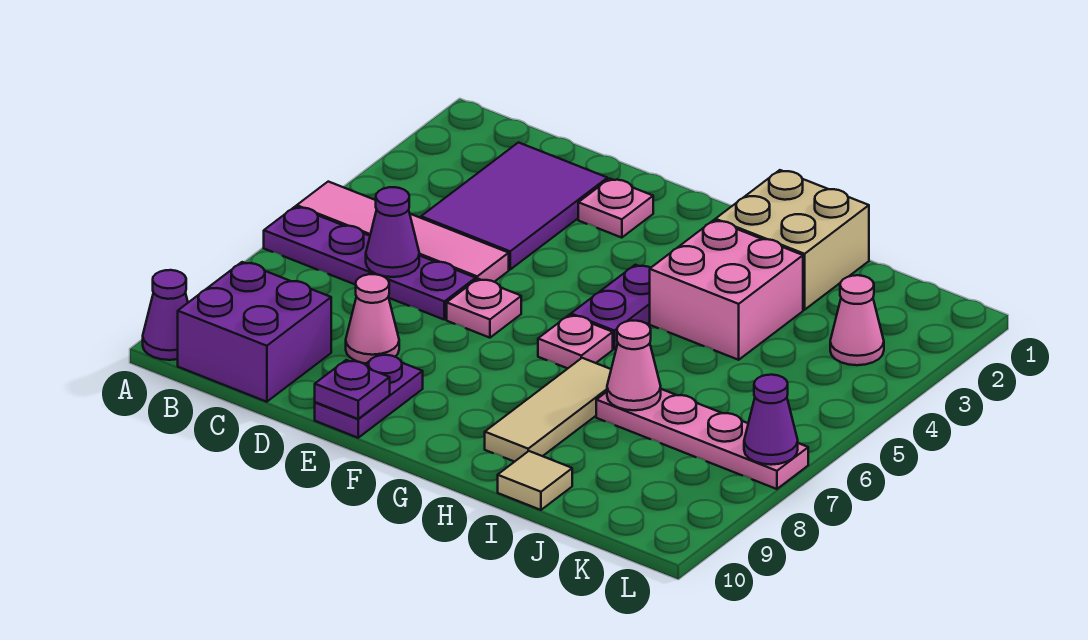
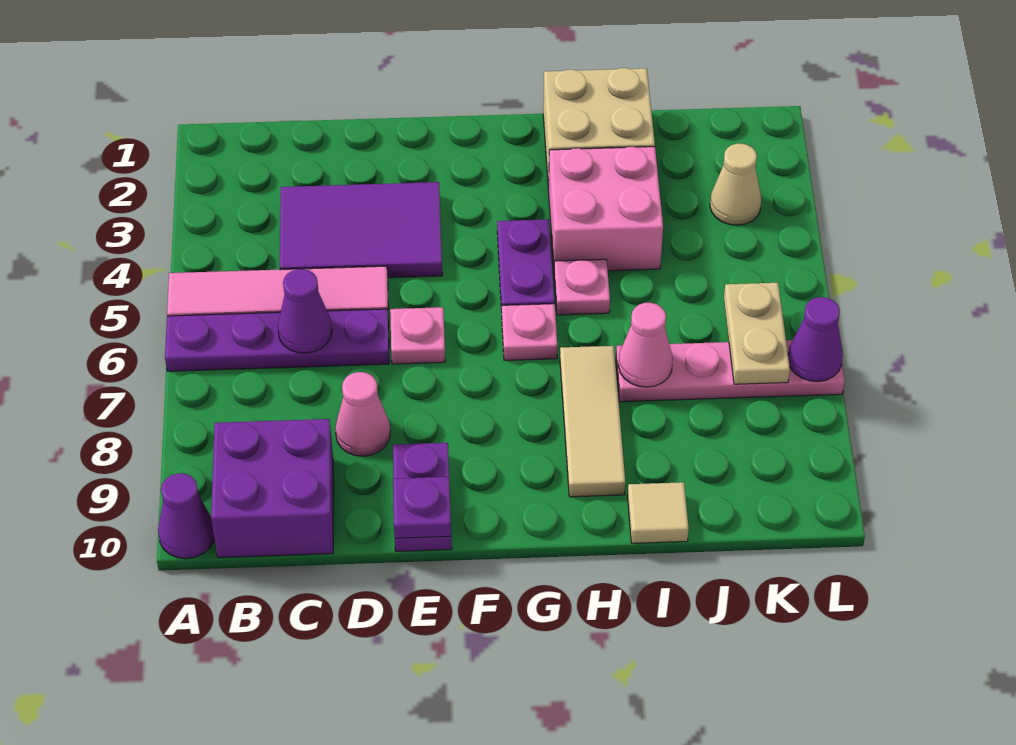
purple 2x3 tile [421,143,608,269] -> purple 2x3 tile turned to [280,182,442,278]
pink 1x1 plate [578,179,653,238] -> pink 1x1 plate moved to [554,259,610,315]
pink 1x1 cone [830,275,884,365] -> tan 1x1 cone [710,144,761,225]
none -> tan 1x2 plate [724,283,790,384]

